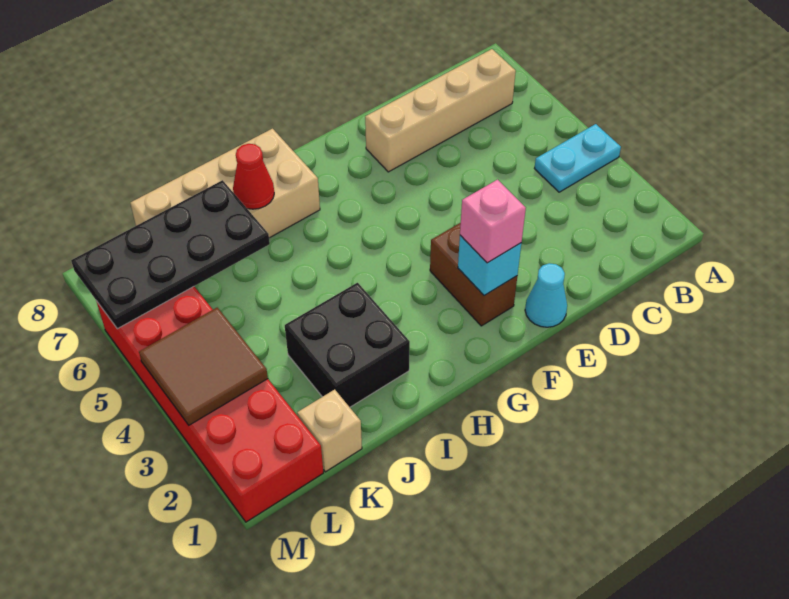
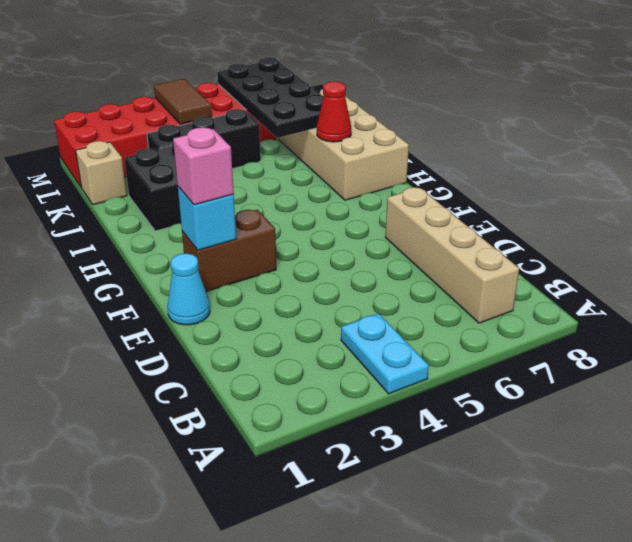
none -> black 1x3 brick [147,109,261,169]
brown 2x2 tile [139,308,268,425] -> brown 1x2 tile [154,79,212,124]

